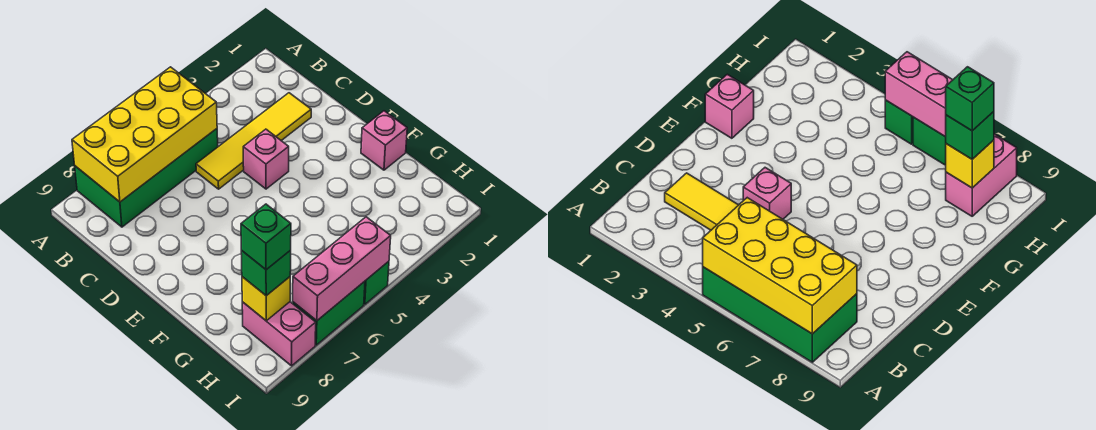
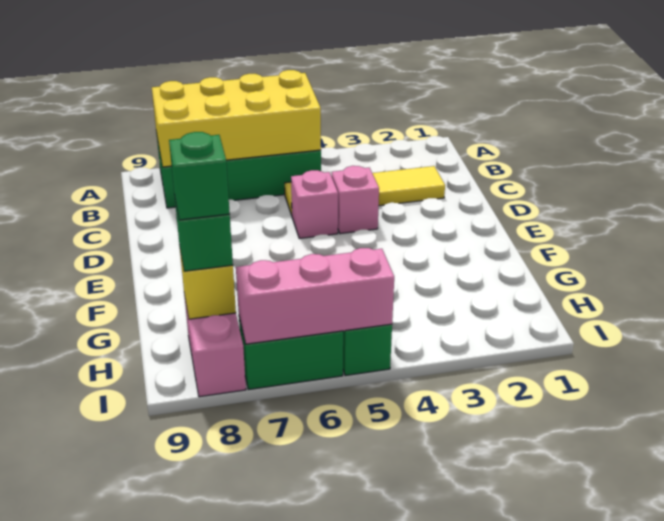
pink 1x1 brick [361,111,407,170] -> pink 1x1 brick moved to [291,170,338,238]

